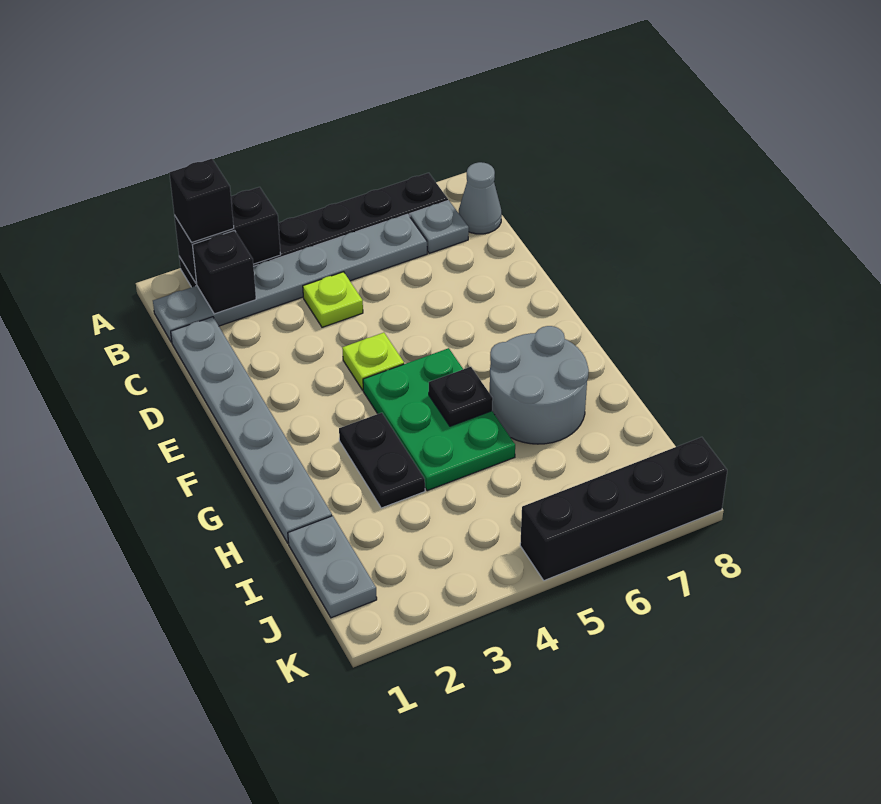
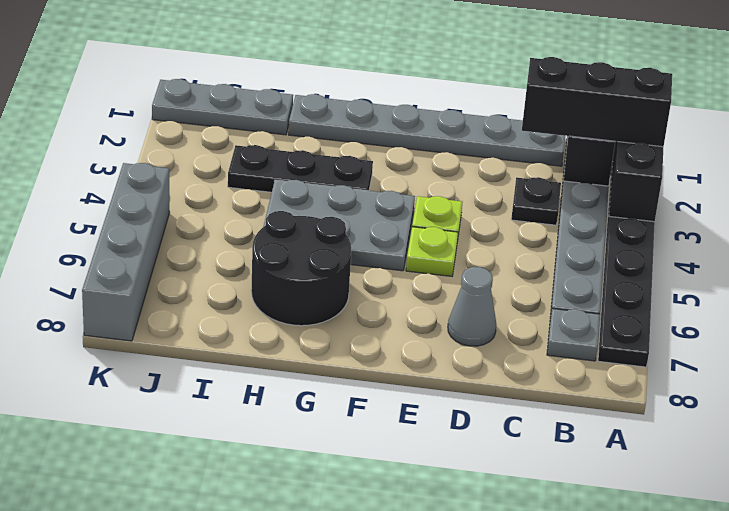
black 1x1 brick [170,159,234,243] -> black 1x3 brick [522,57,672,147]
grey 1x1 cone [459,162,502,234] -> grey 1x1 cone moved to [448,267,496,346]
lime 1x1 plate [303,272,363,327] -> lime 1x1 plate moved to [406,227,458,276]
green 2x3 plate [363,348,515,491] -> grey 2x3 plate [263,180,415,271]
black 1x2 plate [339,413,425,508] -> black 1x3 plate [228,145,373,192]
black 1x1 plate [429,367,493,426] -> black 1x1 plate moved to [511,177,561,225]
grey 2x2 round brick [490,326,589,444] -> black 2x2 round brick [251,211,351,326]
grey 1x2 plate [288,516,377,618] -> grey 1x3 plate [152,79,293,135]
black 1x4 brick [520,437,727,581] -> grey 1x4 brick [82,163,170,341]

